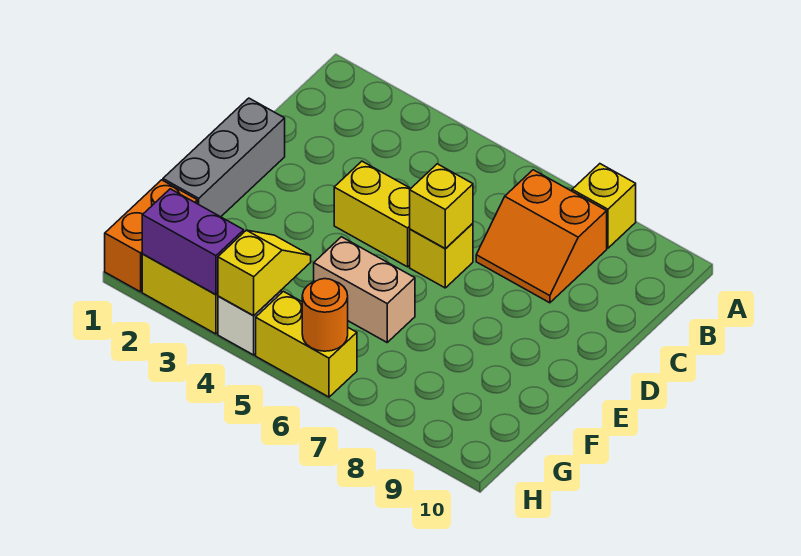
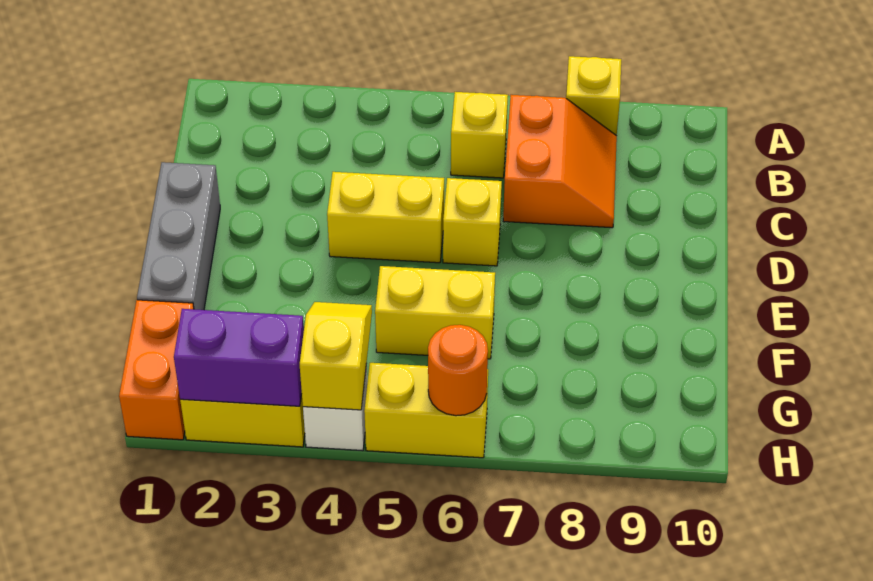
orange 2x2 slope [476,170,607,303] -> orange 2x2 slope turned to [503,95,617,228]
yellow 1x1 brick [410,164,473,249] -> yellow 1x1 brick moved to [451,92,508,178]
tan 1x2 brick [314,237,415,342] -> yellow 1x2 brick [375,266,495,359]

